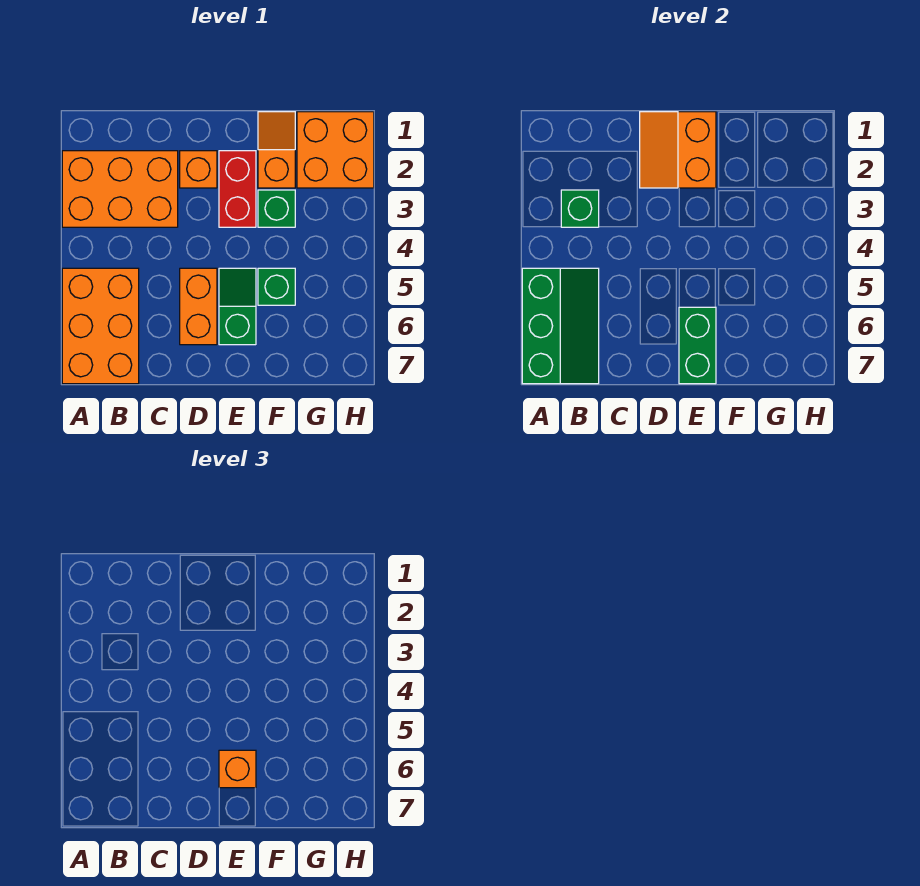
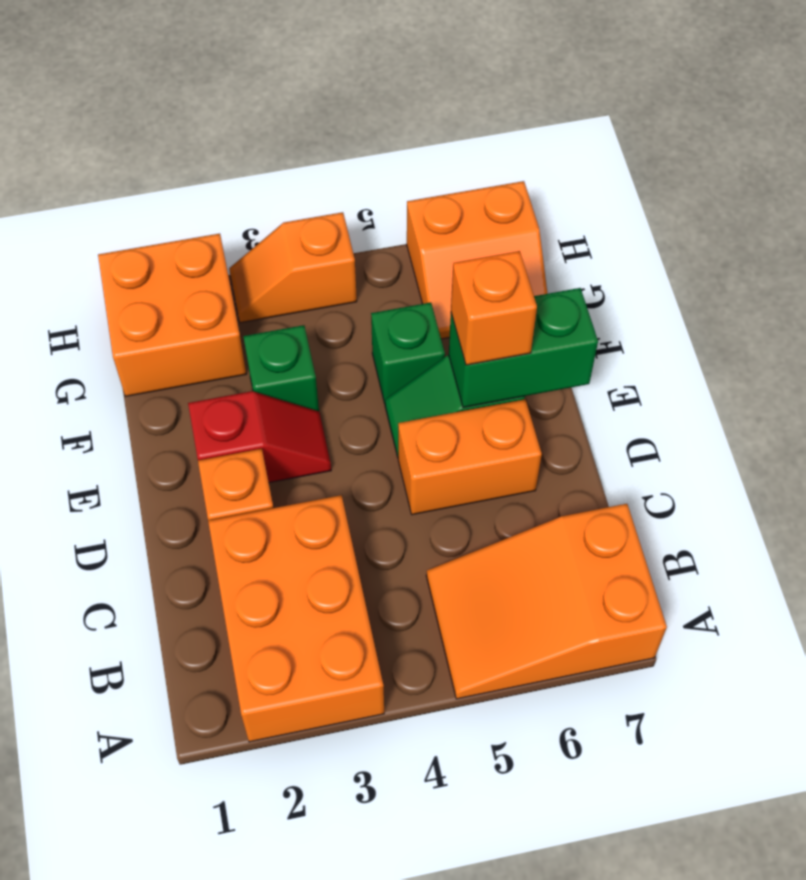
orange 2x3 brick [62,268,139,384] -> orange 2x3 slope [426,504,667,699]
green 2x3 slope [522,268,599,384] -> none
green 1x1 brick [561,190,599,227] -> none
orange 2x2 slope [640,112,716,188] -> orange 2x2 slope moved to [407,181,548,339]
red 1x2 brick [219,151,256,227] -> red 1x2 slope [188,391,331,483]
orange 1x2 slope [258,112,295,188] -> orange 1x2 slope moved to [229,212,357,323]

